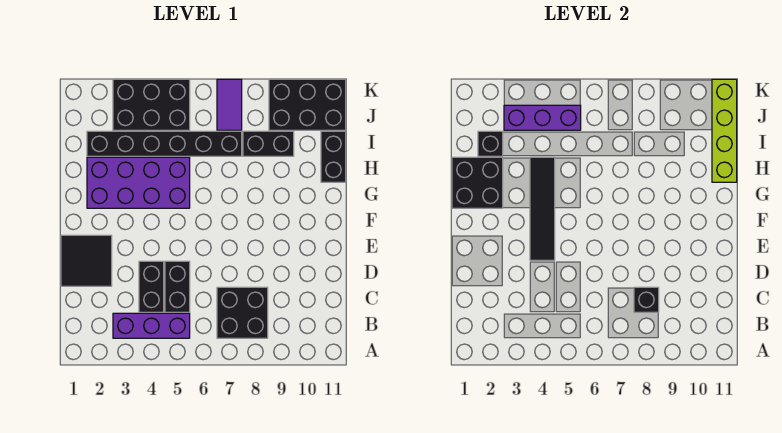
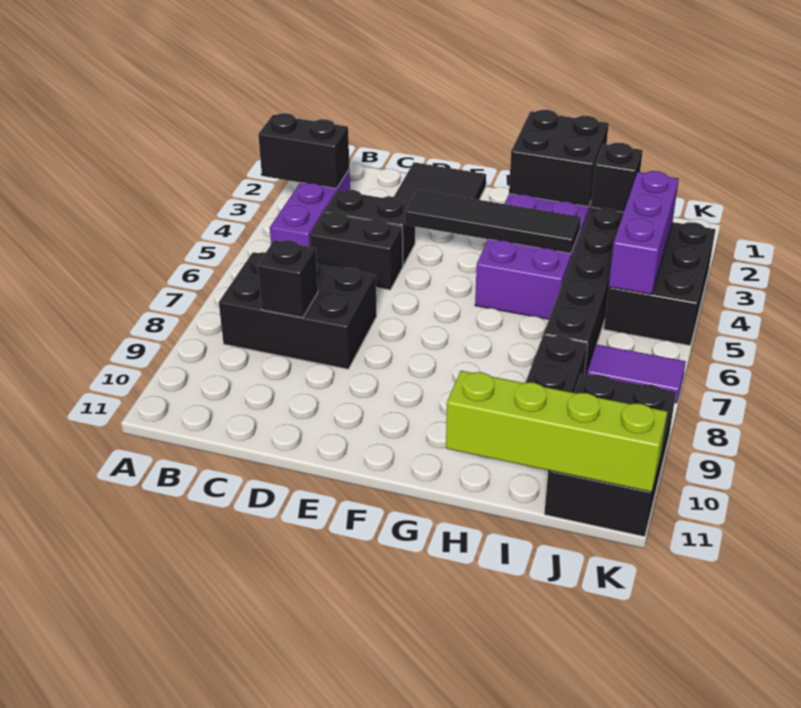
black 2x2 brick [217,287,268,338] -> black 2x3 brick [219,252,377,369]
black 1x2 brick [321,131,346,182] -> black 1x2 brick moved to [258,113,349,189]

